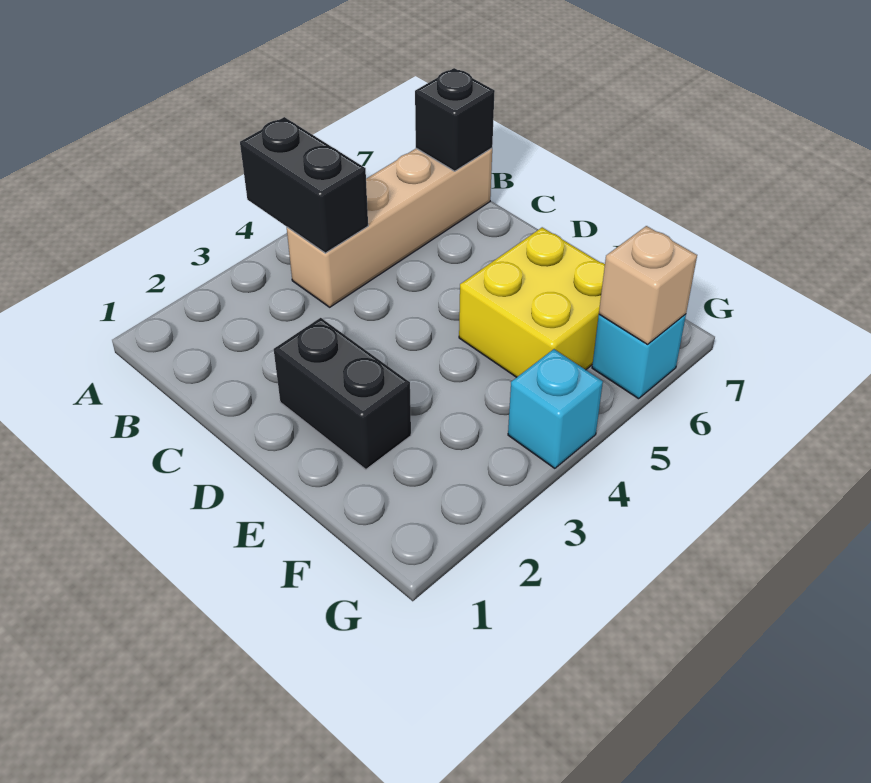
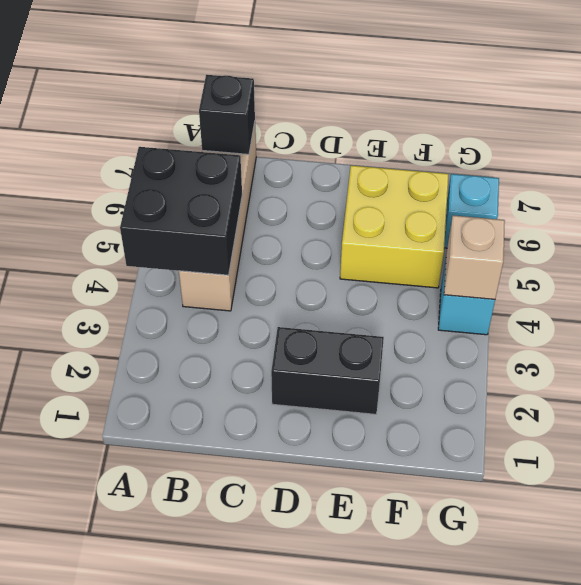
black 1x2 brick [240,117,368,253] -> black 2x2 brick [120,147,242,275]
tan 1x1 brick [599,226,697,344] -> tan 1x1 brick moved to [444,215,505,299]

